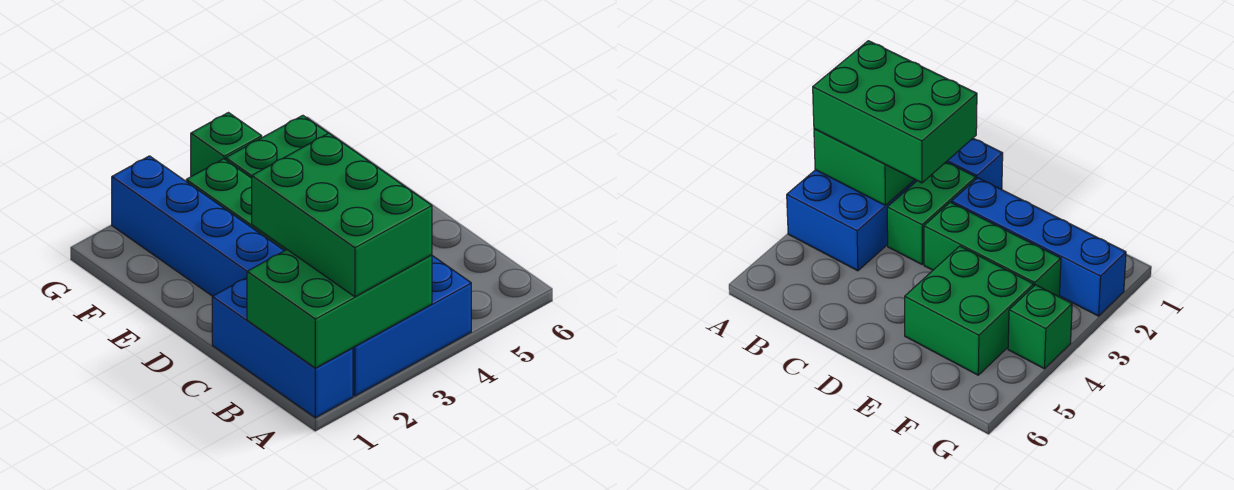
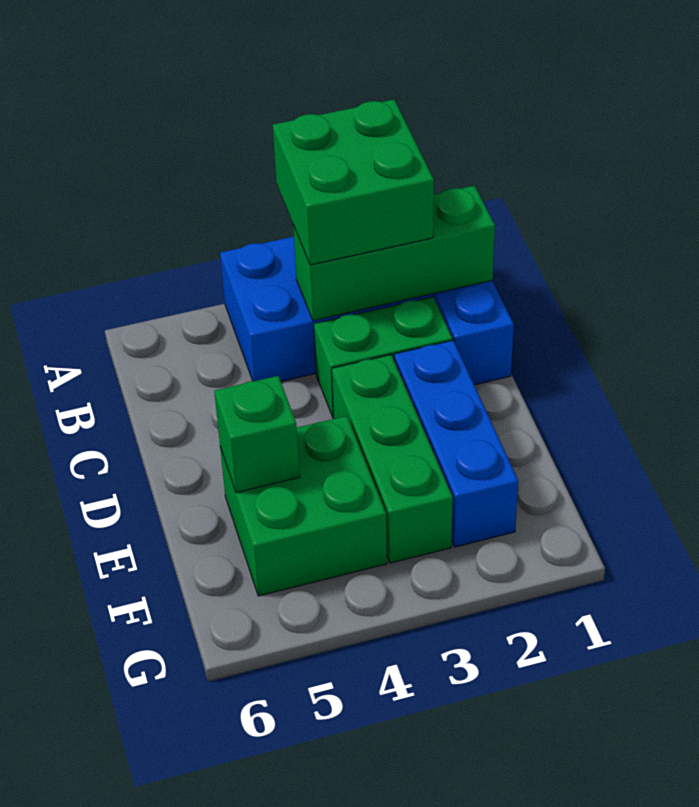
green 2x3 brick [247,250,432,368] -> green 1x3 brick [293,186,495,321]
green 2x3 brick [252,133,432,297] -> green 2x2 brick [273,100,434,265]
blue 1x4 brick [112,156,284,296] -> blue 1x3 brick [394,340,518,547]
green 1x1 brick [191,113,262,176] -> green 1x1 brick moved to [214,376,300,493]

